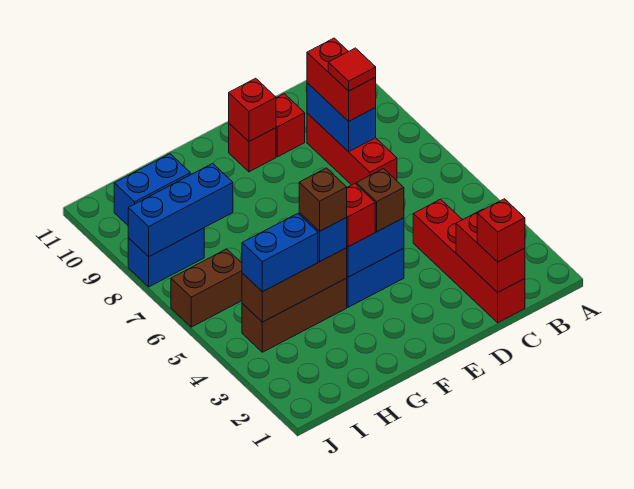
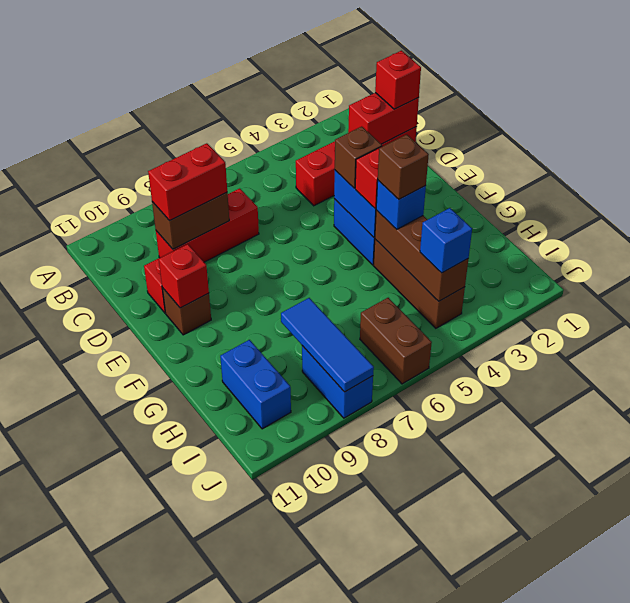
blue 1x2 brick [307,83,376,152] -> brown 1x2 brick [152,193,229,249]
red 1x1 tile [328,48,376,91] -> none
red 1x1 brick [229,123,276,172] -> brown 1x1 brick [162,288,211,335]
blue 1x2 brick [242,214,318,292] -> blue 1x1 brick [420,208,472,273]
blue 1x3 brick [128,163,233,257] -> blue 1x3 tile [281,298,374,392]

